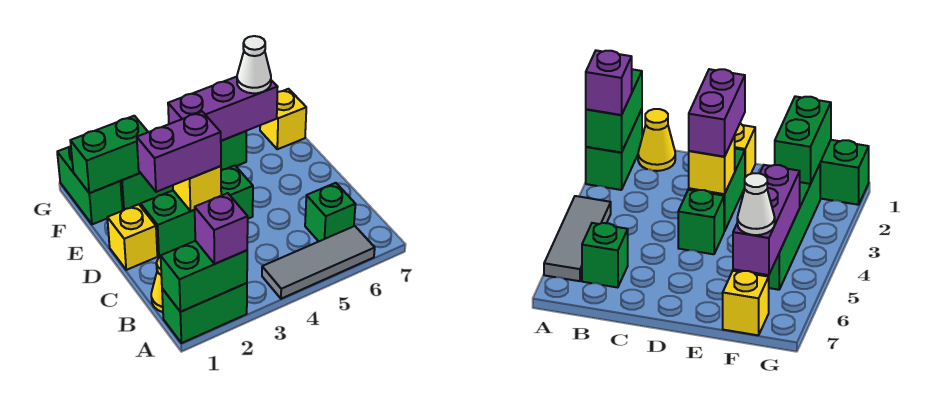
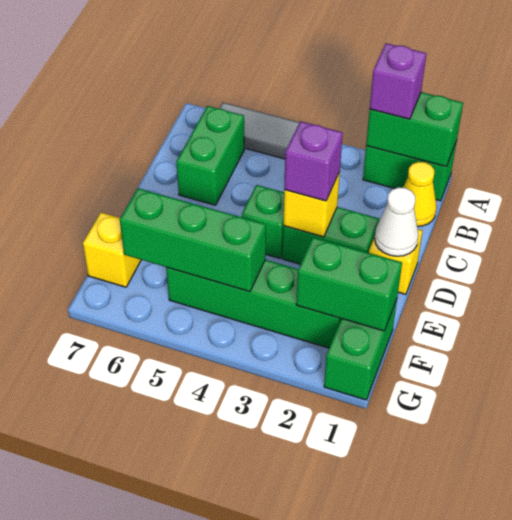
green 1x1 brick [305,183,355,241] -> green 1x2 brick [176,106,244,205]
purple 1x2 brick [137,112,221,192] -> purple 1x1 brick [284,121,343,201]
purple 1x3 brick [168,77,278,141] -> green 1x3 brick [120,188,266,292]
white 1x1 cone [237,36,271,93] -> white 1x1 cone moved to [375,187,418,256]

